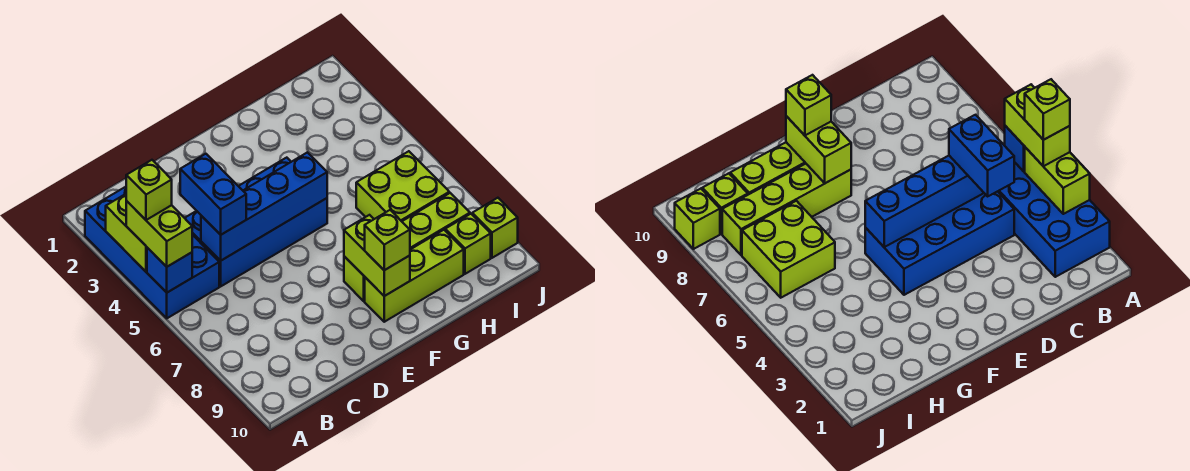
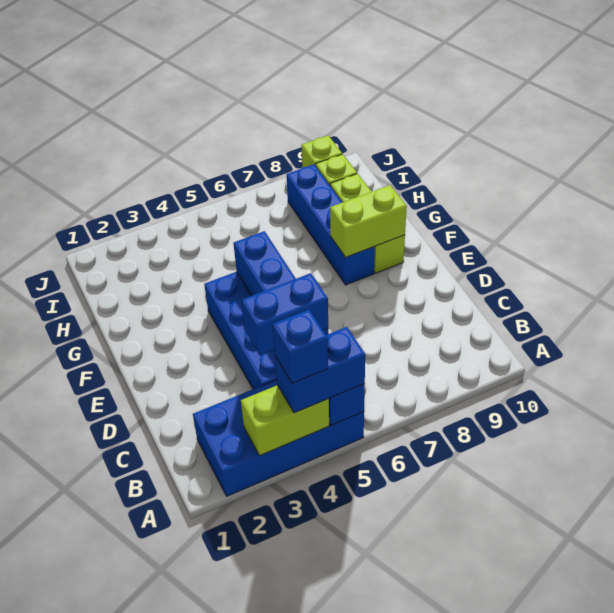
lime 1x2 brick [126,201,192,267] -> blue 1x2 brick [275,327,365,413]
lime 1x1 brick [126,160,172,220] -> blue 1x1 brick [273,310,328,384]
lime 1x4 brick [344,193,470,301] -> blue 1x4 brick [286,164,375,285]
lime 1x1 brick [365,210,410,270] -> none
lime 2x2 brick [356,151,449,221] -> none

